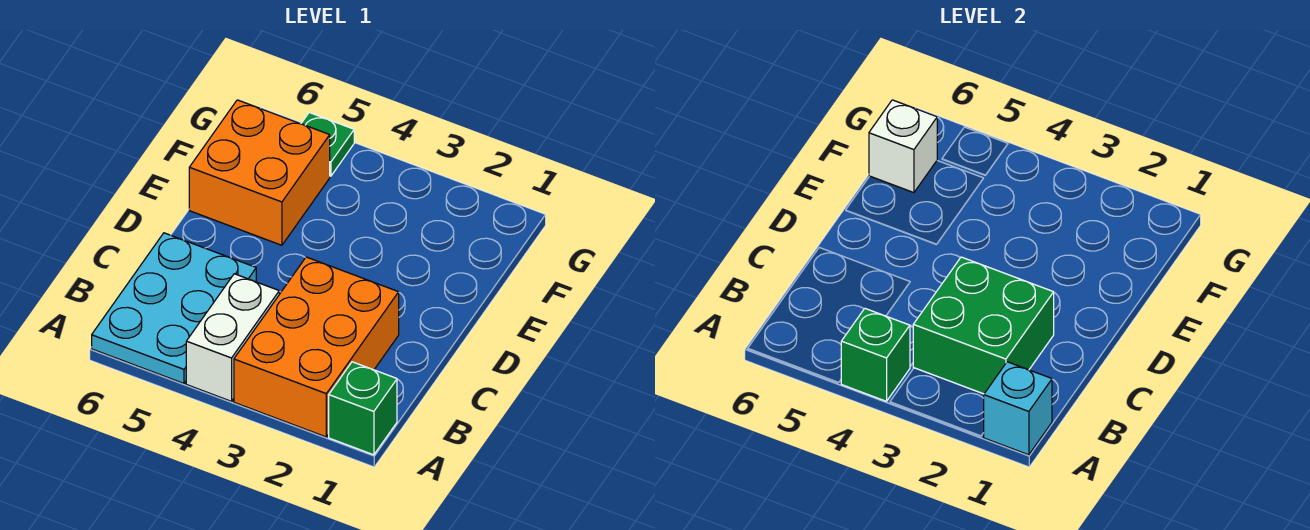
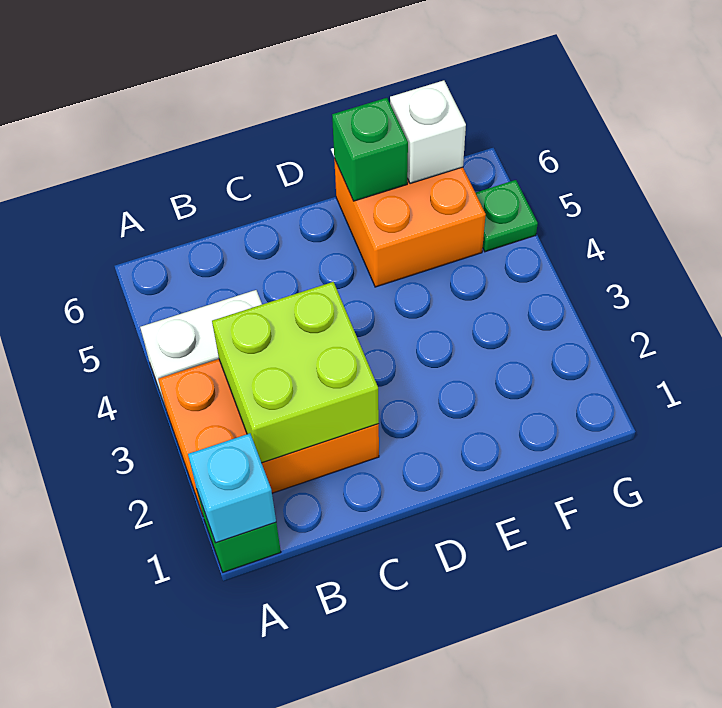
green 1x1 brick [841,309,910,401] -> green 1x1 brick moved to [332,98,408,201]
cyan 2x3 plate [92,233,256,383] -> none
green 2x2 brick [913,257,1054,394] -> lime 2x2 brick [212,282,379,463]

